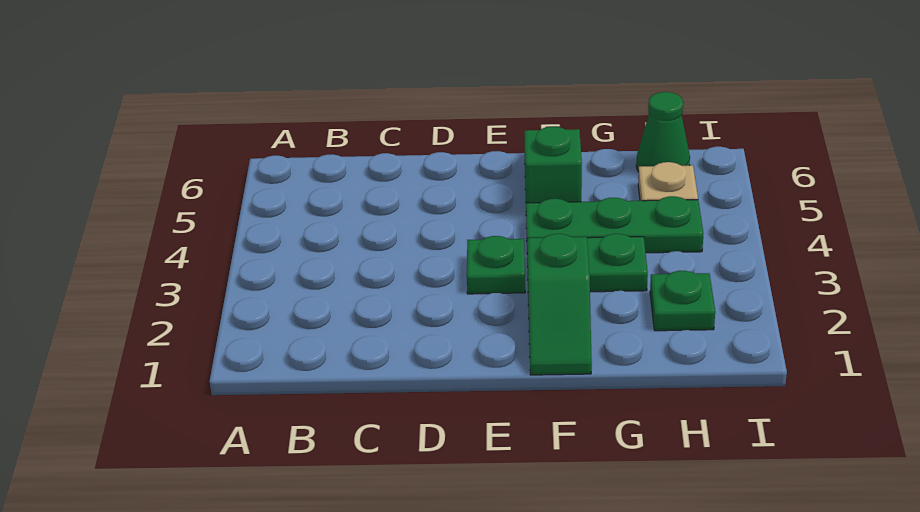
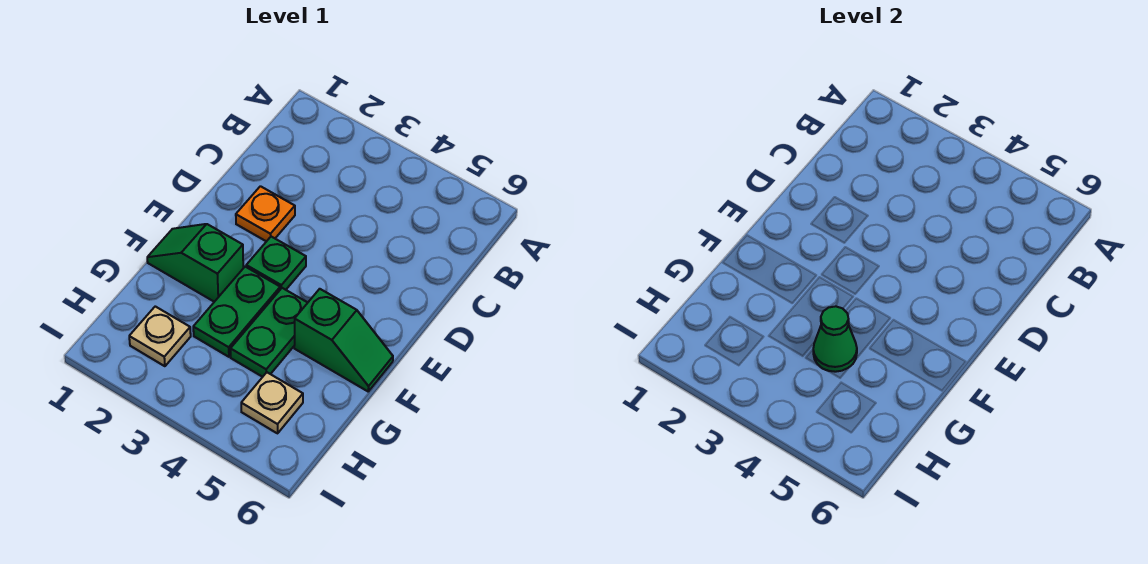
none -> orange 1x1 plate [236,186,295,241]
green 1x3 plate [526,196,703,253] -> green 1x2 plate [231,288,308,377]
green 1x1 plate [650,271,715,331] -> tan 1x1 plate [129,306,191,366]
green 1x1 cone [636,92,690,172] -> green 1x1 cone moved to [813,306,857,372]

